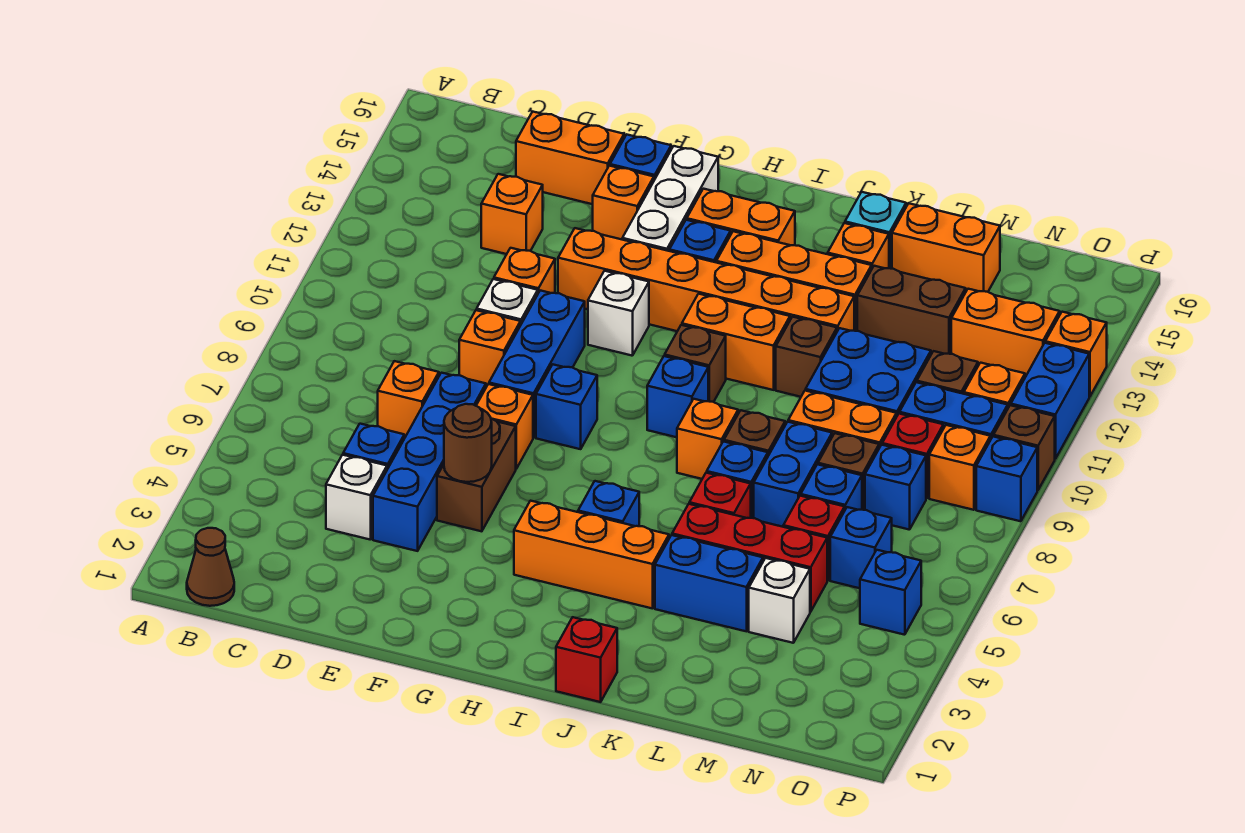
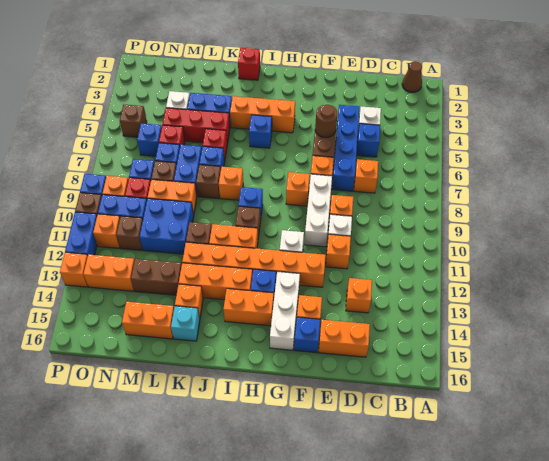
blue 1x3 brick [489,291,585,438] -> white 1x3 brick [304,174,332,247]
blue 1x1 brick [536,364,597,449] -> orange 1x1 brick [286,172,310,206]
blue 1x1 brick [860,550,921,635] -> brown 1x1 brick [120,105,147,137]

